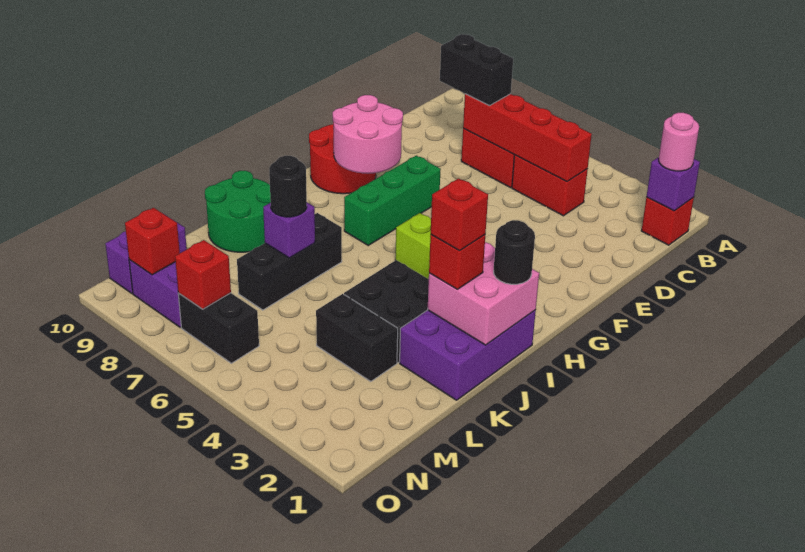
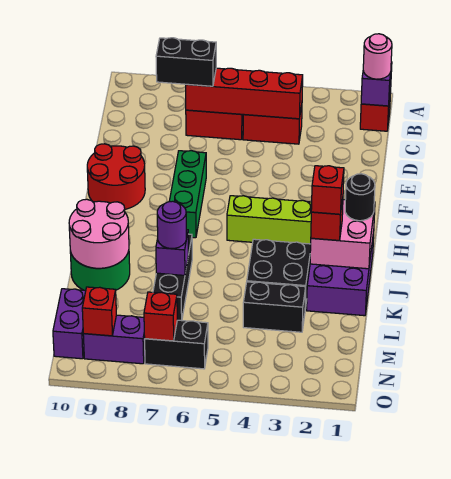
pink 2x2 round brick [333,95,403,174] -> pink 2x2 round brick moved to [69,199,129,268]
black 1x1 round brick [269,156,307,217] -> purple 1x1 round brick [157,201,186,249]

